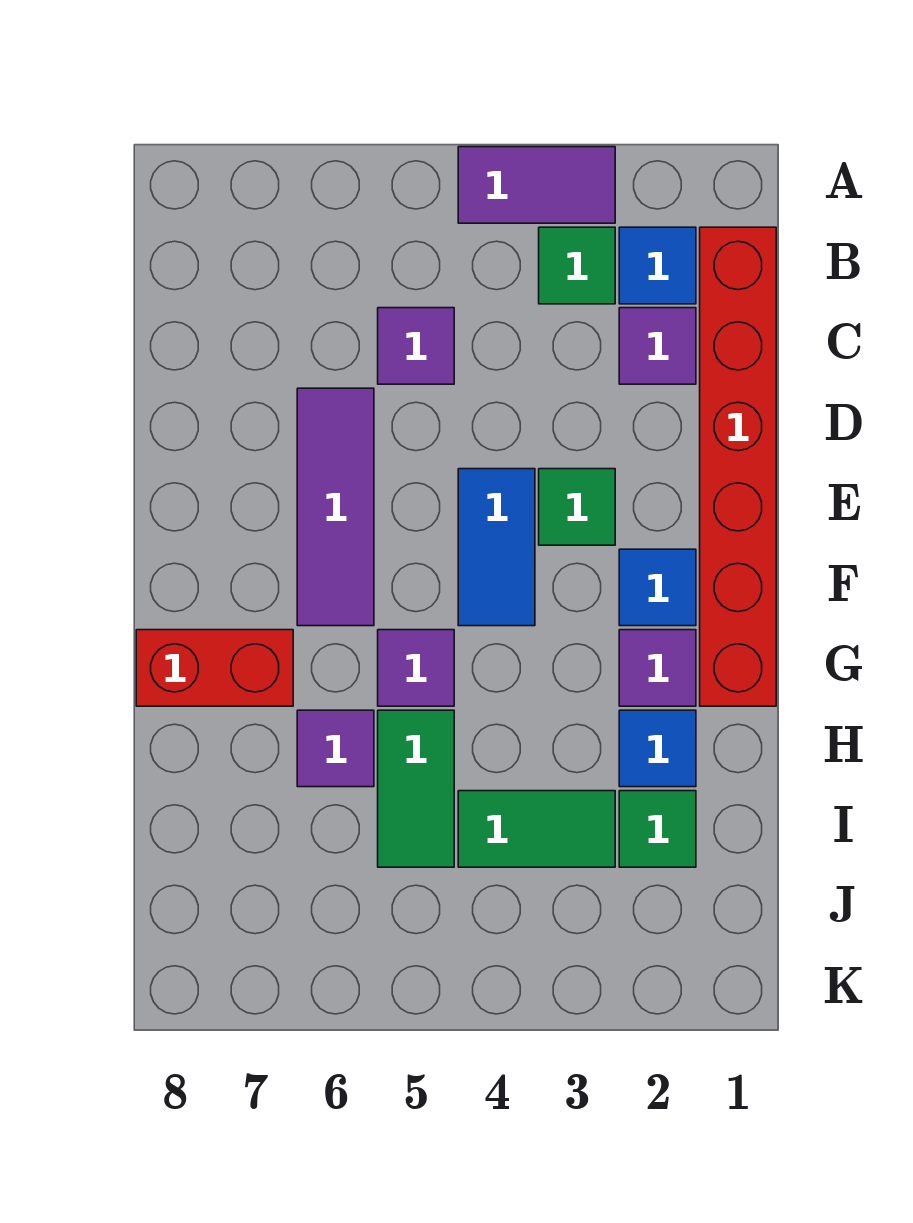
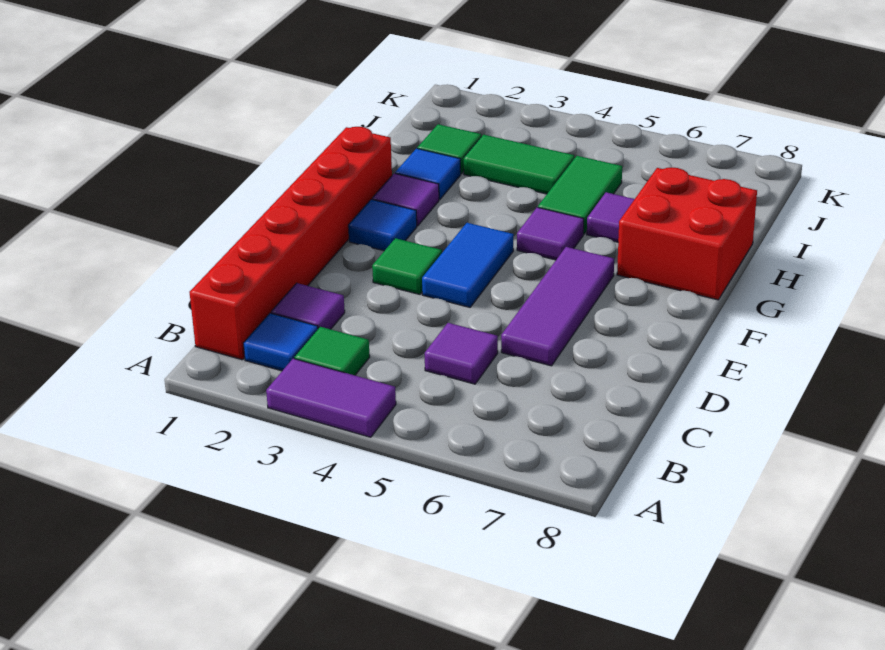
red 1x2 brick [136,630,293,706] -> red 2x2 brick [617,167,757,300]

